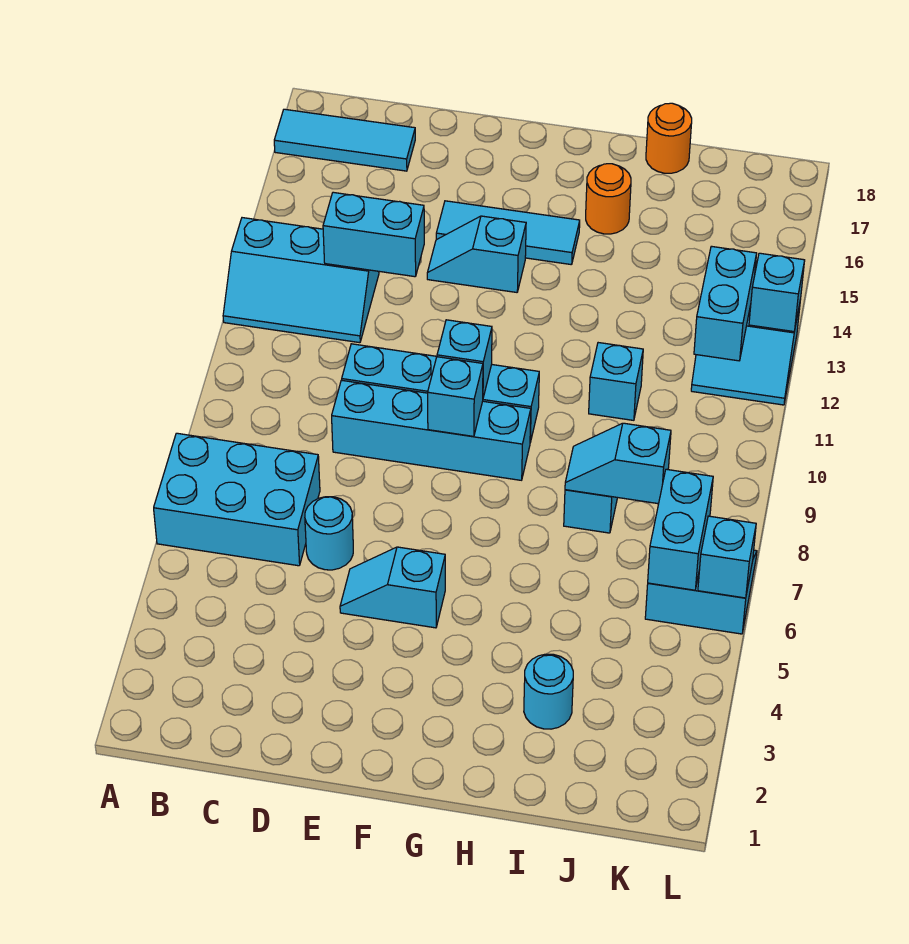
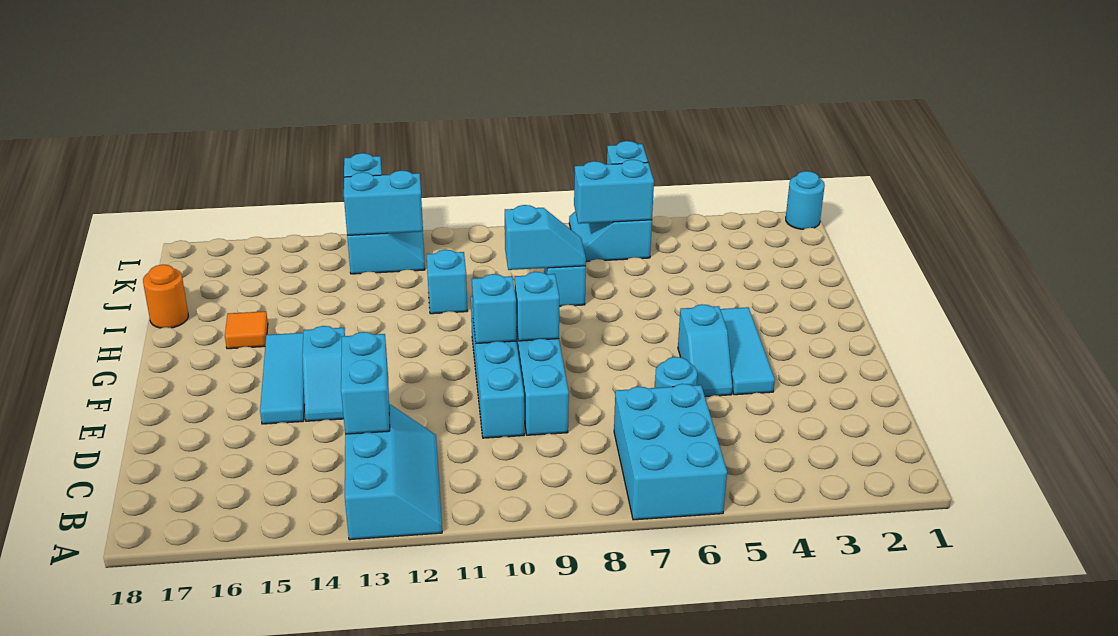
cyan 1x3 tile [274,109,415,171] -> cyan 1x3 tile moved to [720,307,775,395]
orange 1x1 round brick [586,164,631,234] -> orange 1x1 tile [225,311,268,349]
cyan 1x1 round brick [524,654,573,729] -> cyan 1x1 round brick moved to [786,171,825,229]
cyan 1x2 slope [565,423,671,504] -> cyan 1x2 slope turned to [505,205,586,270]

